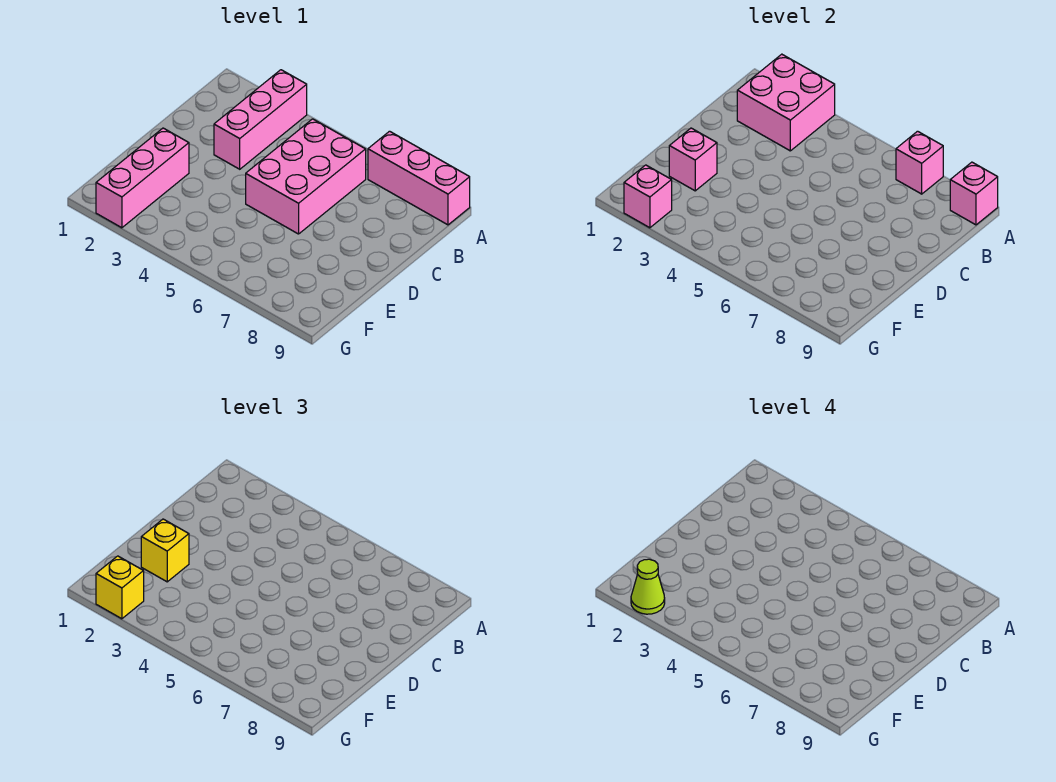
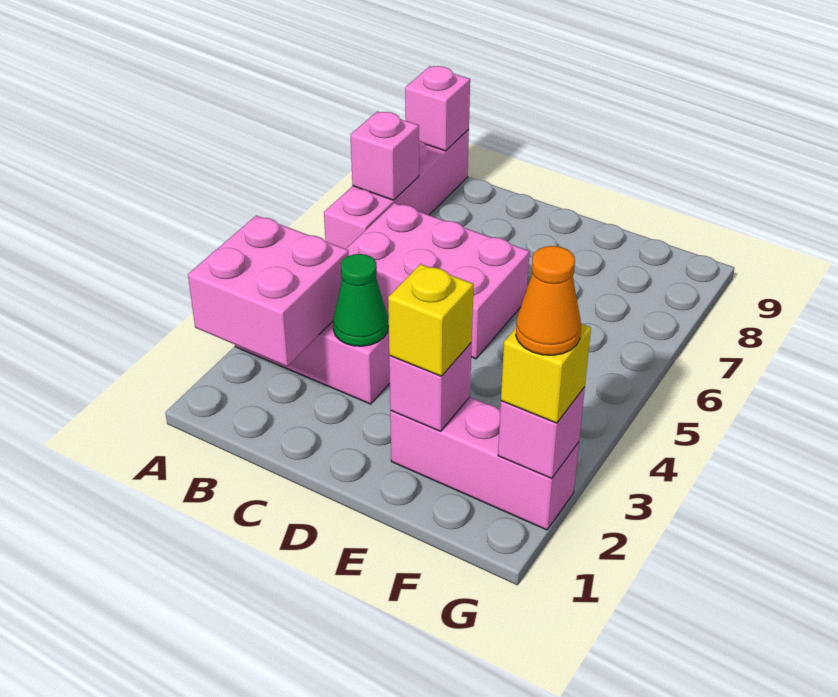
pink 1x3 brick [368,131,470,225] -> pink 1x4 brick [324,129,469,249]
none -> green 1x1 cone [333,254,388,346]
lime 1x1 cone [631,559,665,614] -> orange 1x1 cone [516,246,581,355]

